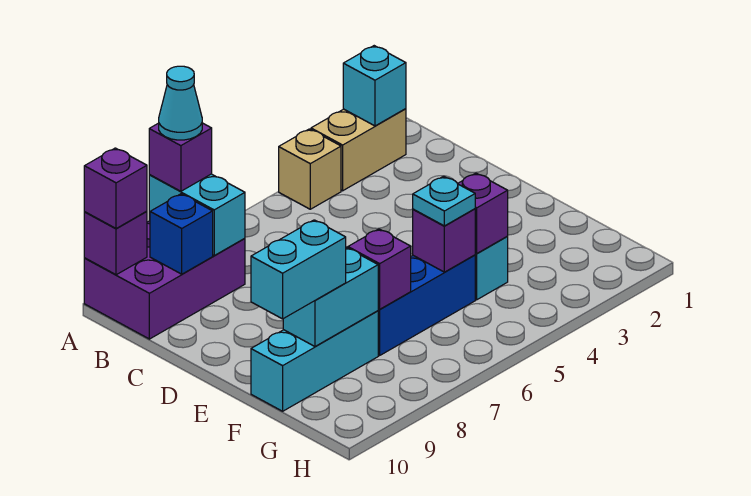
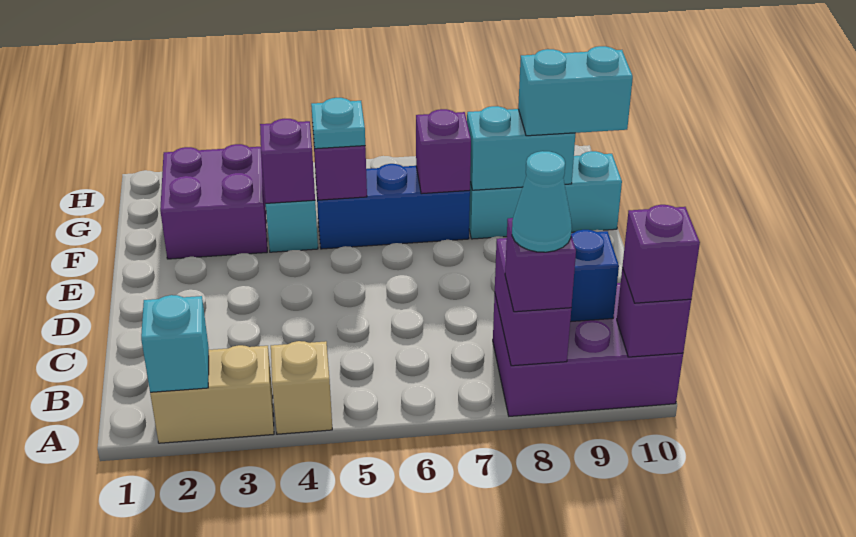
cyan 1x2 brick [149,174,245,255] -> purple 1x2 brick [495,238,571,366]
none -> purple 2x2 brick [160,144,267,259]

